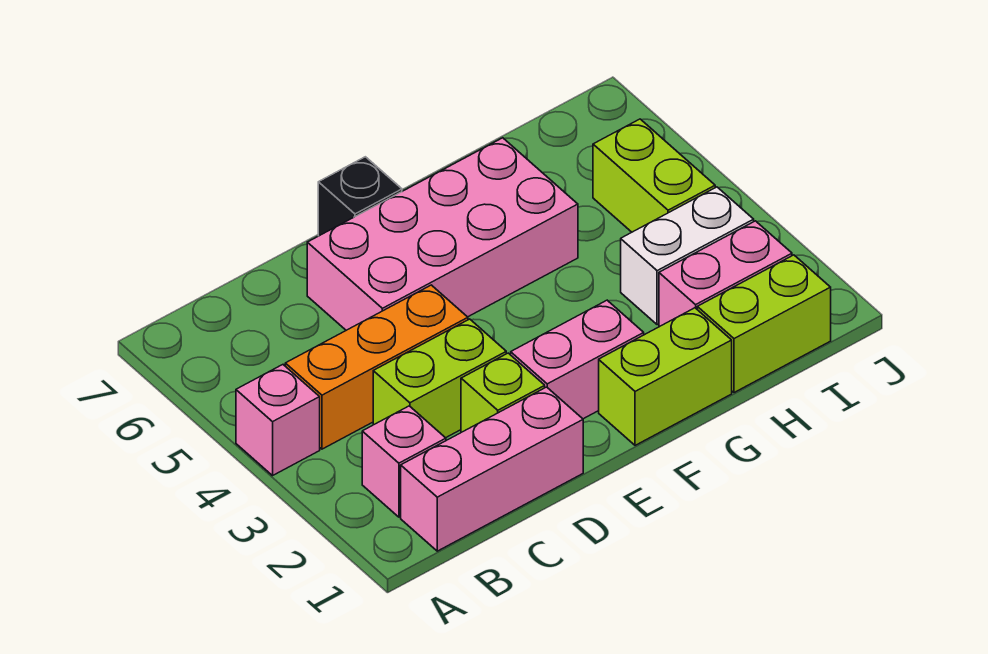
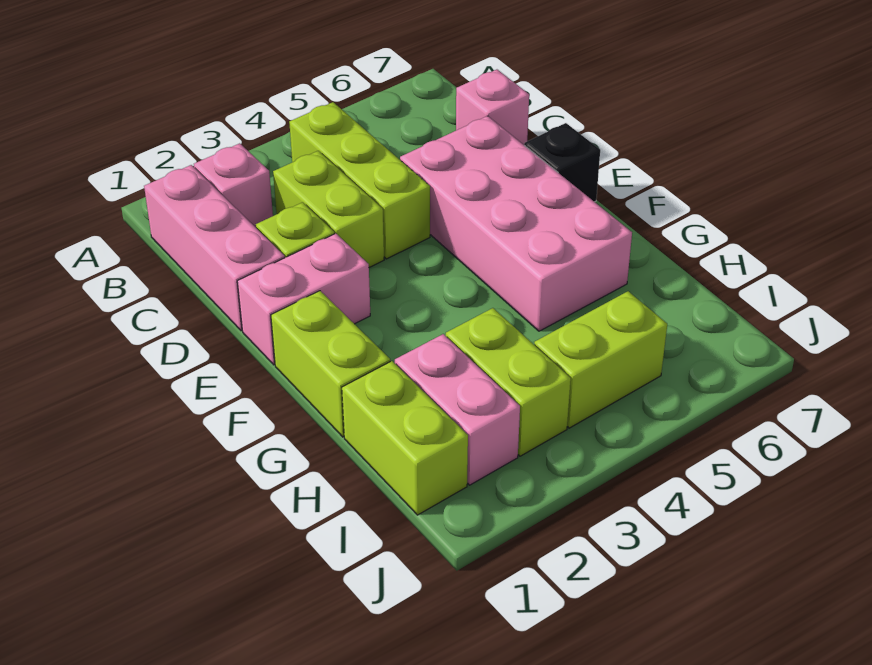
pink 1x1 brick [236,365,320,476] -> pink 1x1 brick moved to [456,70,529,145]
orange 1x3 brick [285,285,468,449] -> lime 1x3 brick [289,102,430,259]
pink 1x2 brick [511,300,644,419] -> pink 1x2 brick turned to [237,234,370,365]
white 1x2 brick [621,187,754,325] -> lime 1x2 brick [446,308,571,456]

